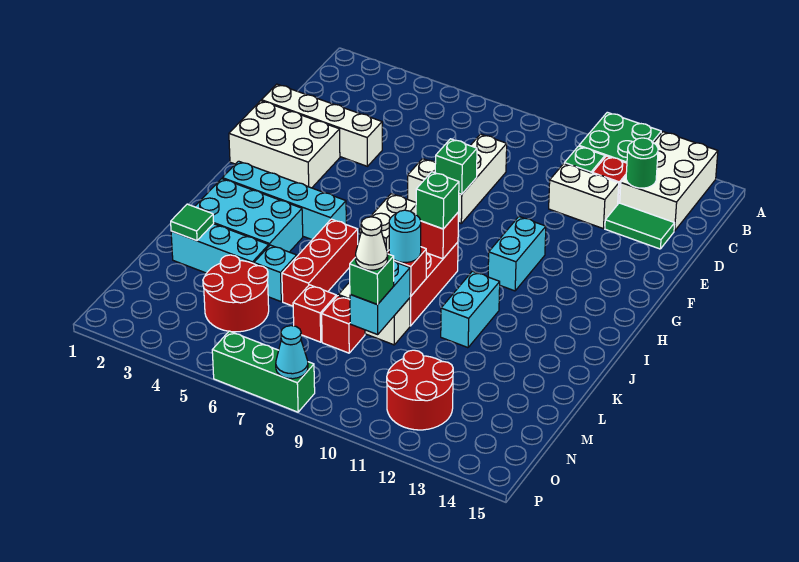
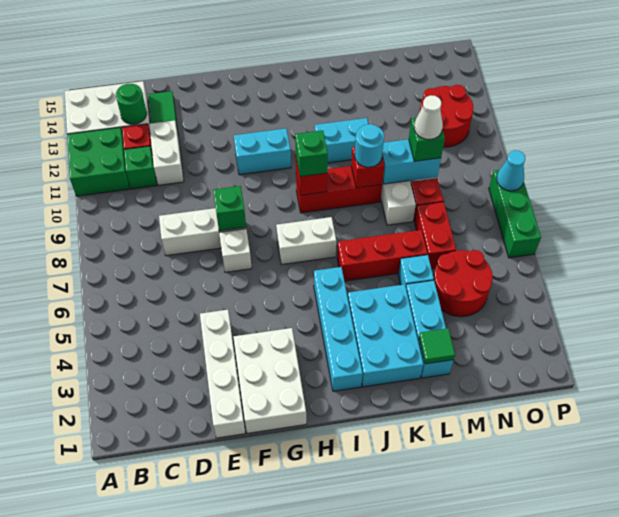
red 1x1 brick [293,285,336,342] -> red 1x2 brick [414,201,456,269]

